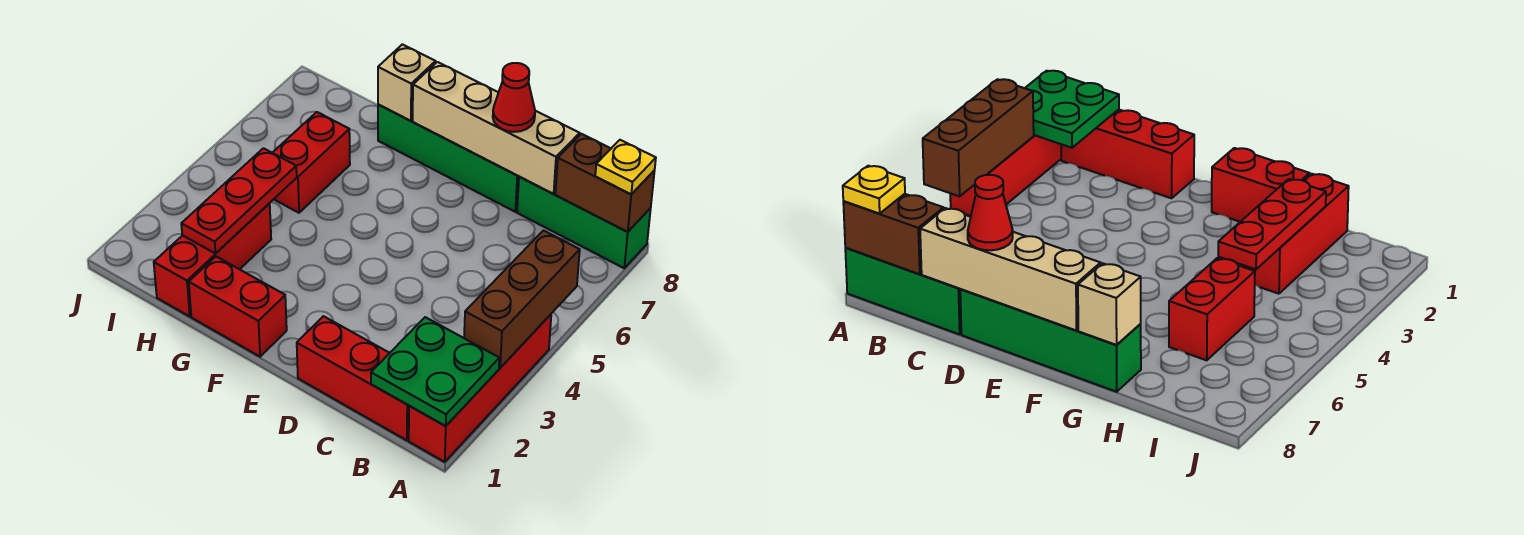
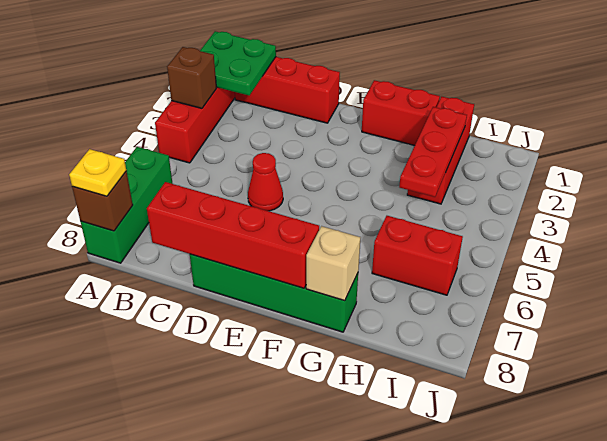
brown 1x3 brick [464,231,580,368] -> brown 1x1 brick [167,47,216,108]
green 1x3 brick [517,177,651,268] -> green 1x3 brick turned to [80,147,173,263]
brown 1x2 brick [555,134,654,232] -> brown 1x1 brick [72,171,133,231]
tan 1x4 brick [413,62,580,194] -> red 1x4 brick [147,182,319,288]
red 1x1 cone [493,63,535,132] -> red 1x1 cone moved to [248,153,283,211]
red 1x2 brick [273,112,350,213] -> red 1x2 brick turned to [372,216,463,295]

